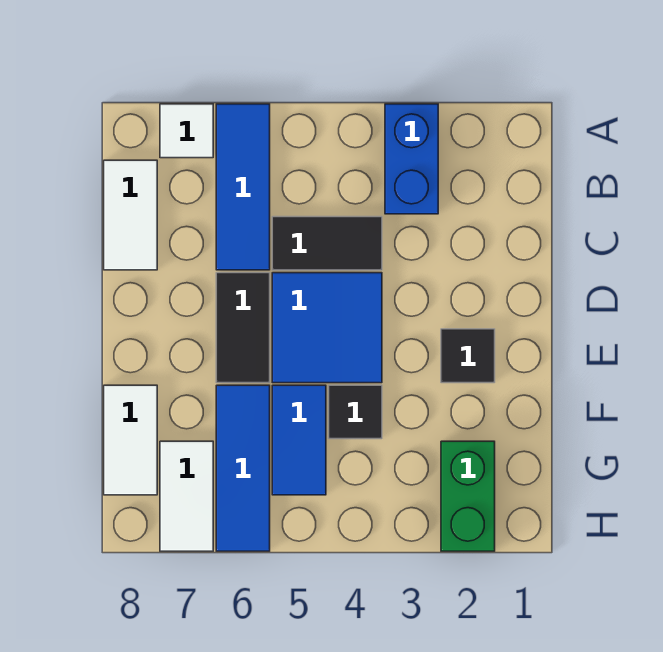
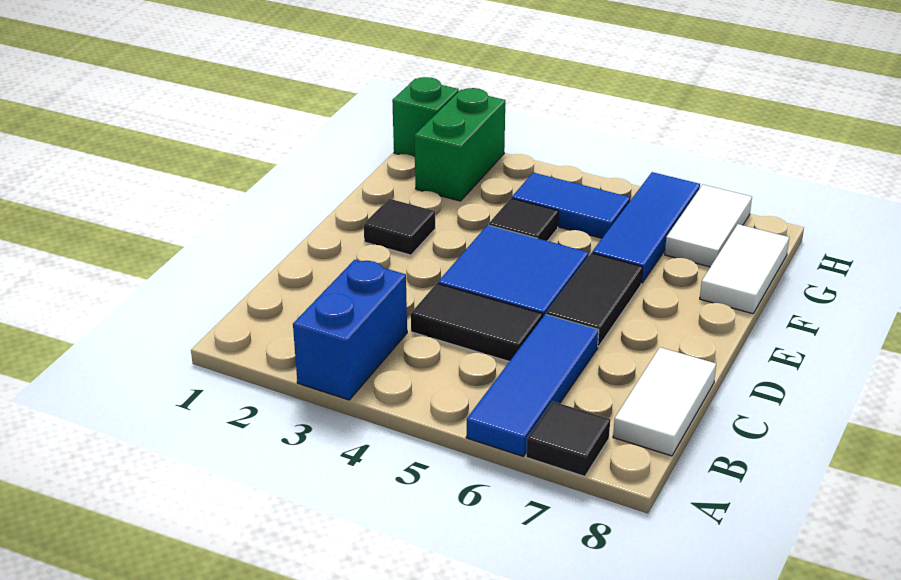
white 1x1 tile [160,104,213,158] -> black 1x1 tile [526,401,610,476]
blue 1x2 tile [272,385,326,495] -> blue 1x2 tile turned to [512,173,630,238]
none -> green 1x1 brick [392,77,459,157]

